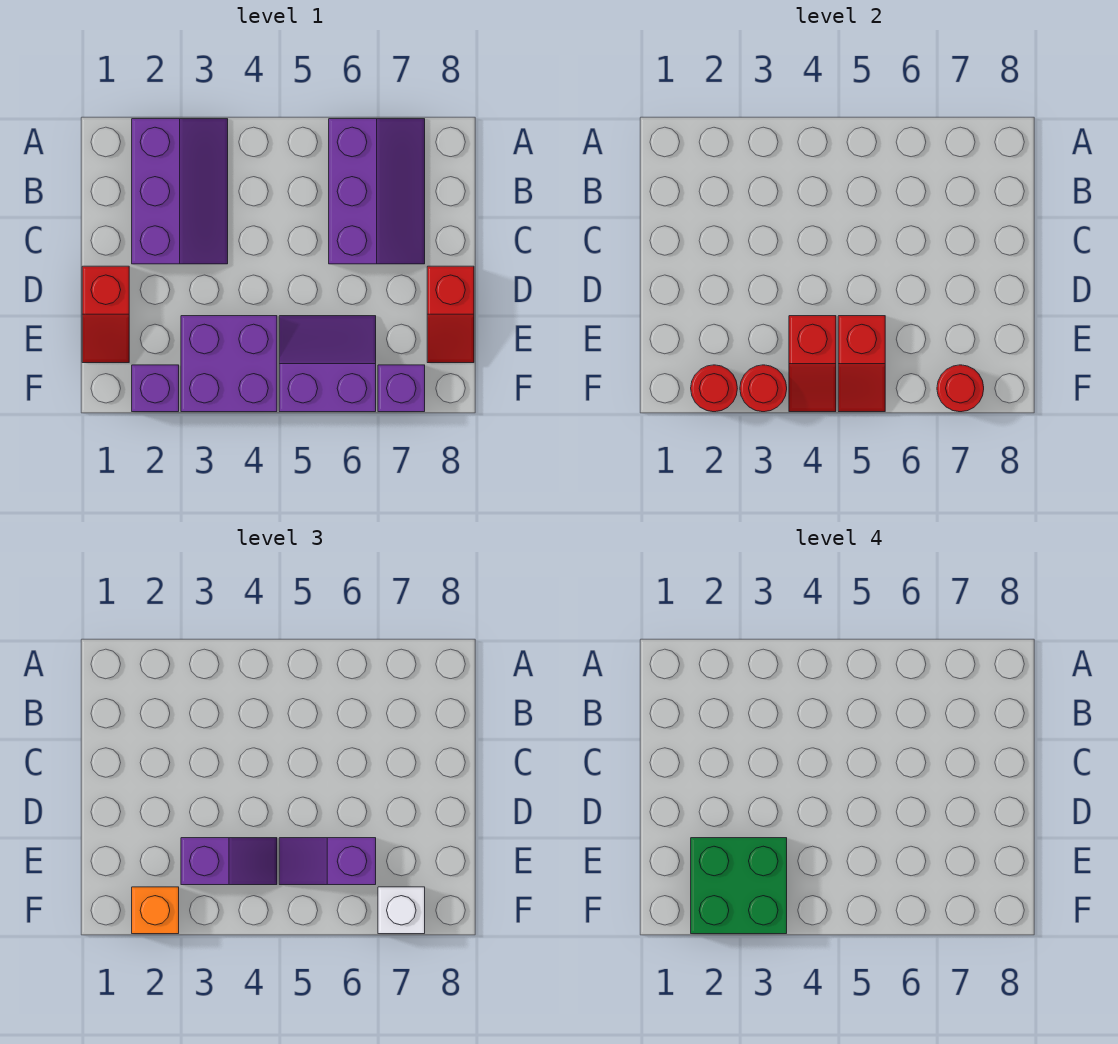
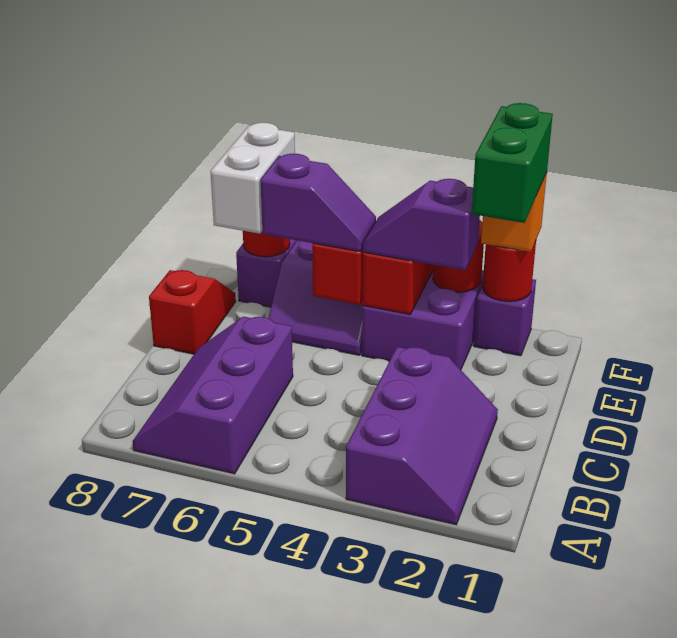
purple 2x3 slope [132,119,228,264] -> purple 2x3 slope turned to [346,347,498,525]
red 1x2 slope [82,266,129,363] -> none
green 2x2 brick [691,838,787,934] -> green 1x2 brick [472,103,553,223]
white 1x1 brick [378,887,425,934] -> white 1x2 brick [210,123,295,234]

